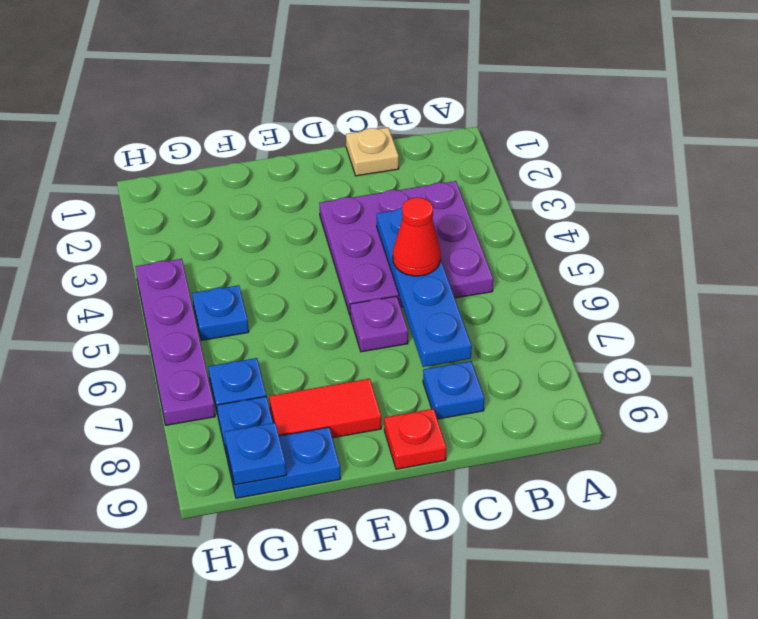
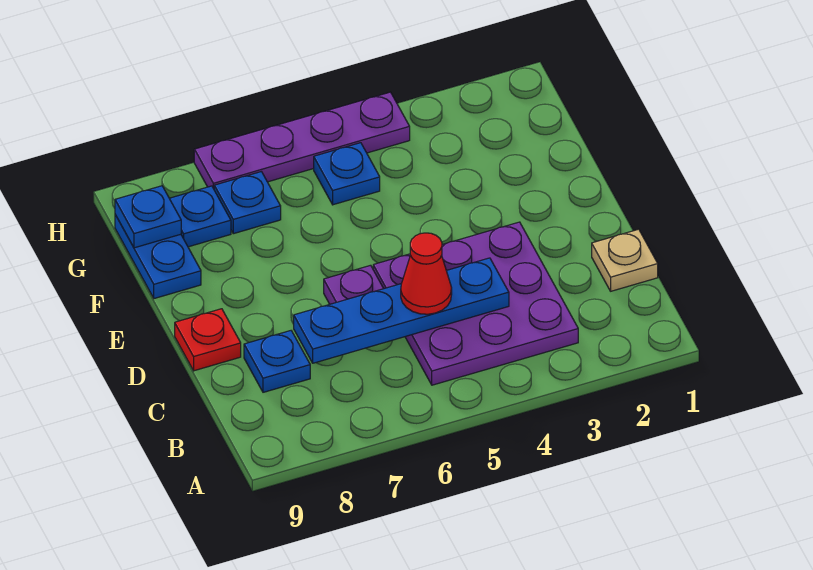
red 1x2 tile [269,379,381,438] -> none

